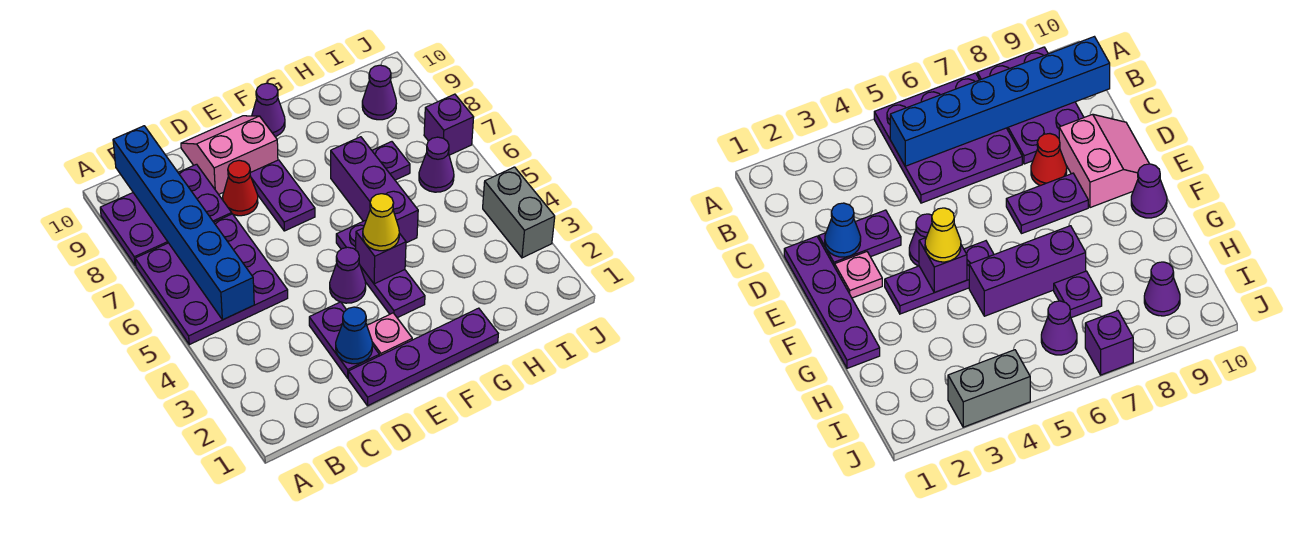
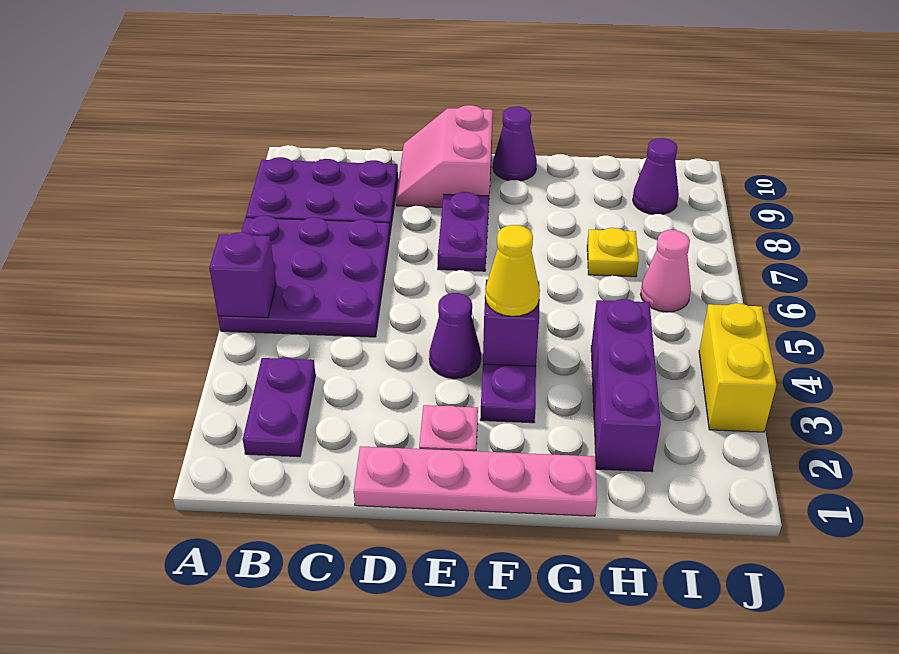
blue 1x6 brick [113,126,254,320] -> none
purple 1x4 plate [348,308,498,406] -> pink 1x4 plate [354,446,597,516]
purple 1x2 plate [309,302,379,378] -> purple 1x2 plate moved to [243,358,316,457]
blue 1x1 cone [336,307,373,364] -> none
red 1x1 cone [223,160,258,216] -> none
pink 2x2 slope [181,116,278,194] -> pink 2x2 slope turned to [396,105,493,207]
purple 1x3 brick [331,137,418,243] -> purple 1x3 brick moved to [591,299,661,472]
purple 1x1 plate [372,142,410,180] -> yellow 1x1 plate [587,228,639,277]
purple 1x1 cone [419,137,454,192] -> pink 1x1 cone [641,230,691,312]
grey 1x2 brick [483,167,555,258] -> yellow 1x2 brick [699,303,776,432]
purple 1x1 brick [424,94,474,155] -> purple 1x1 brick moved to [209,232,276,318]

